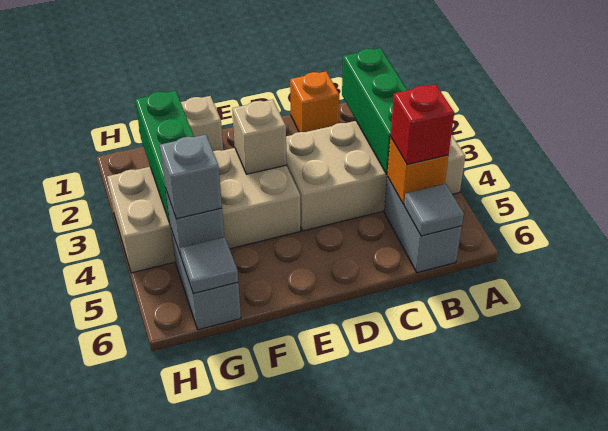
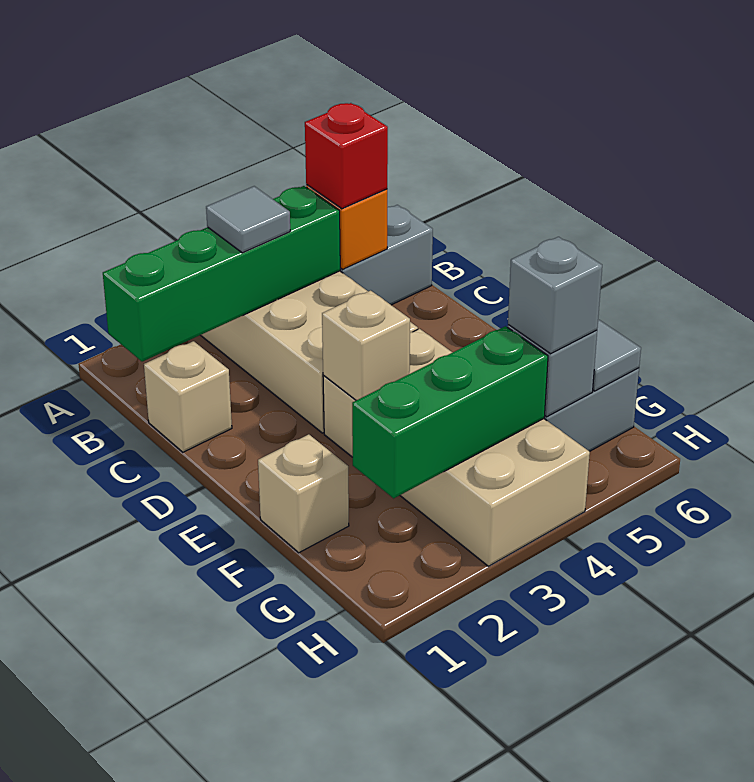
green 1x3 brick [342,48,407,174] -> green 1x4 brick [103,186,340,362]
grey 1x1 tile [404,184,464,236] -> grey 1x1 tile moved to [206,186,290,253]
orange 1x1 brick [290,72,339,132] -> tan 1x1 brick [144,341,232,452]

